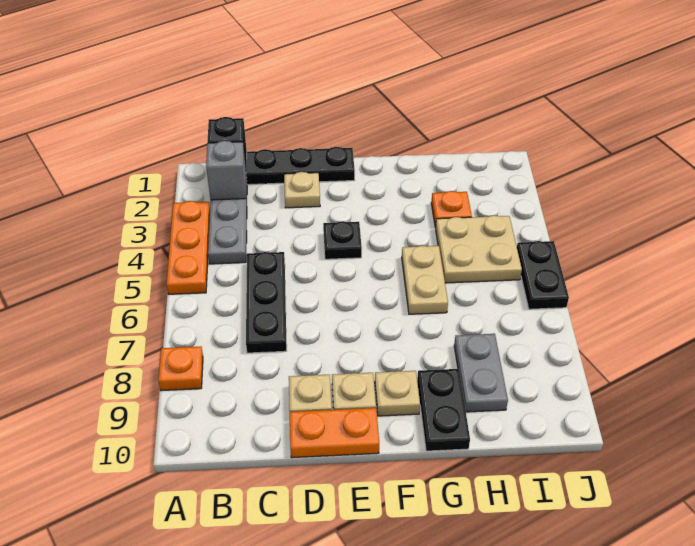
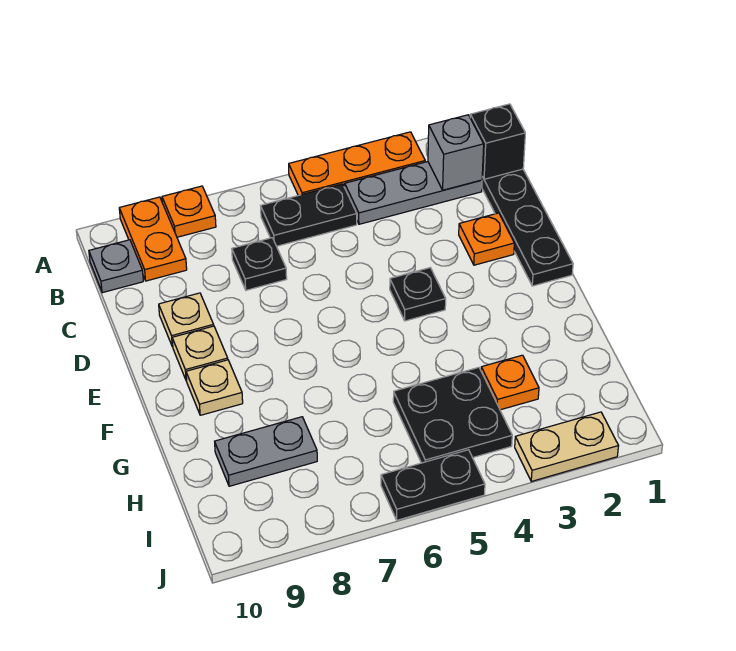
none -> grey 1x1 plate [89,240,143,293]
black 1x3 plate [246,252,287,353] -> black 1x1 plate [232,238,287,290]
tan 1x1 plate [284,172,320,208] -> orange 1x1 plate [459,213,514,265]
orange 1x2 plate [290,408,379,458] -> orange 1x2 plate moved to [119,197,187,281]
tan 1x2 plate [402,246,448,314] -> tan 1x2 plate moved to [515,412,618,481]
black 1x2 plate [417,369,470,451] -> black 1x2 plate moved to [261,184,357,246]
tan 2x2 plate [436,215,522,283] -> black 2x2 plate [393,367,512,463]

